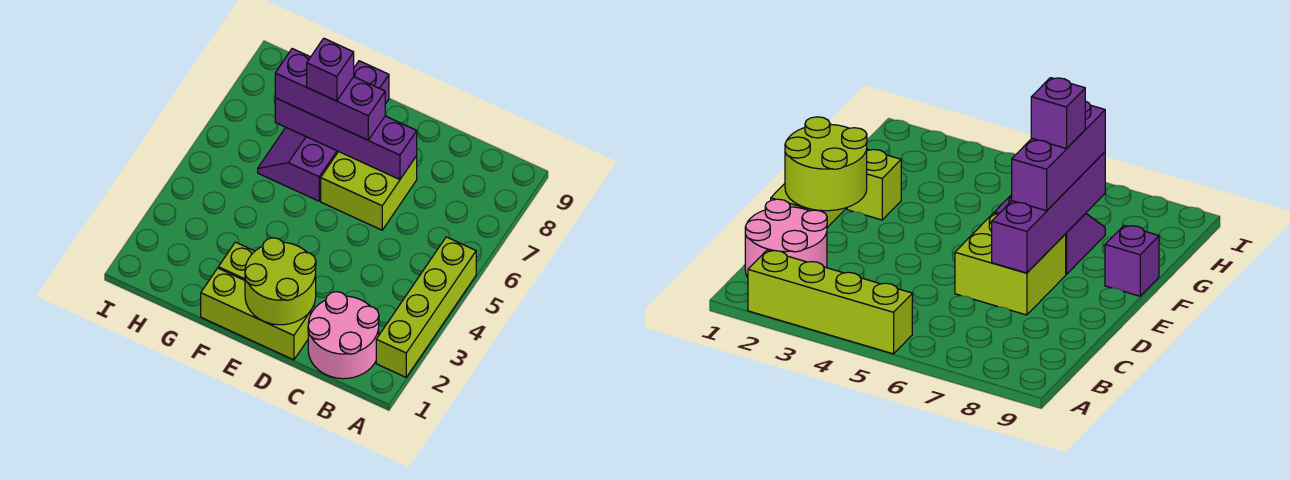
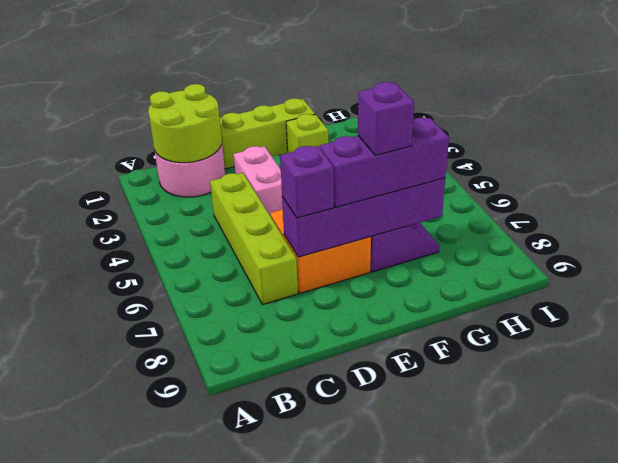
lime 1x4 brick [376,237,476,377] -> lime 1x4 brick moved to [210,173,298,305]
lime 2x2 round brick [245,238,316,325] -> lime 2x2 round brick moved to [148,84,222,163]
none -> pink 1x2 brick [233,146,283,215]
lime 2x2 brick [321,152,417,230] -> orange 2x2 brick [270,209,371,293]
purple 1x1 brick [354,61,389,104] -> purple 1x1 brick moved to [280,146,334,218]

